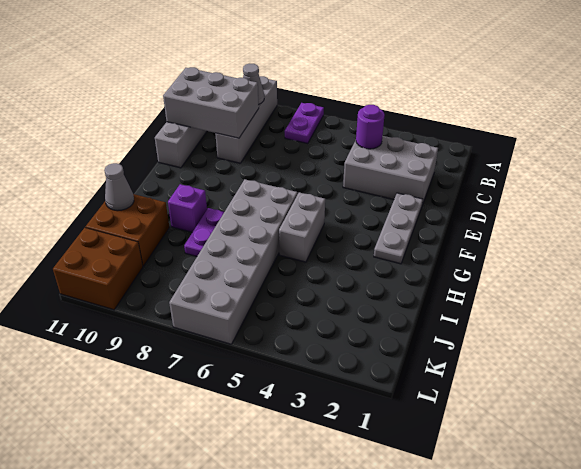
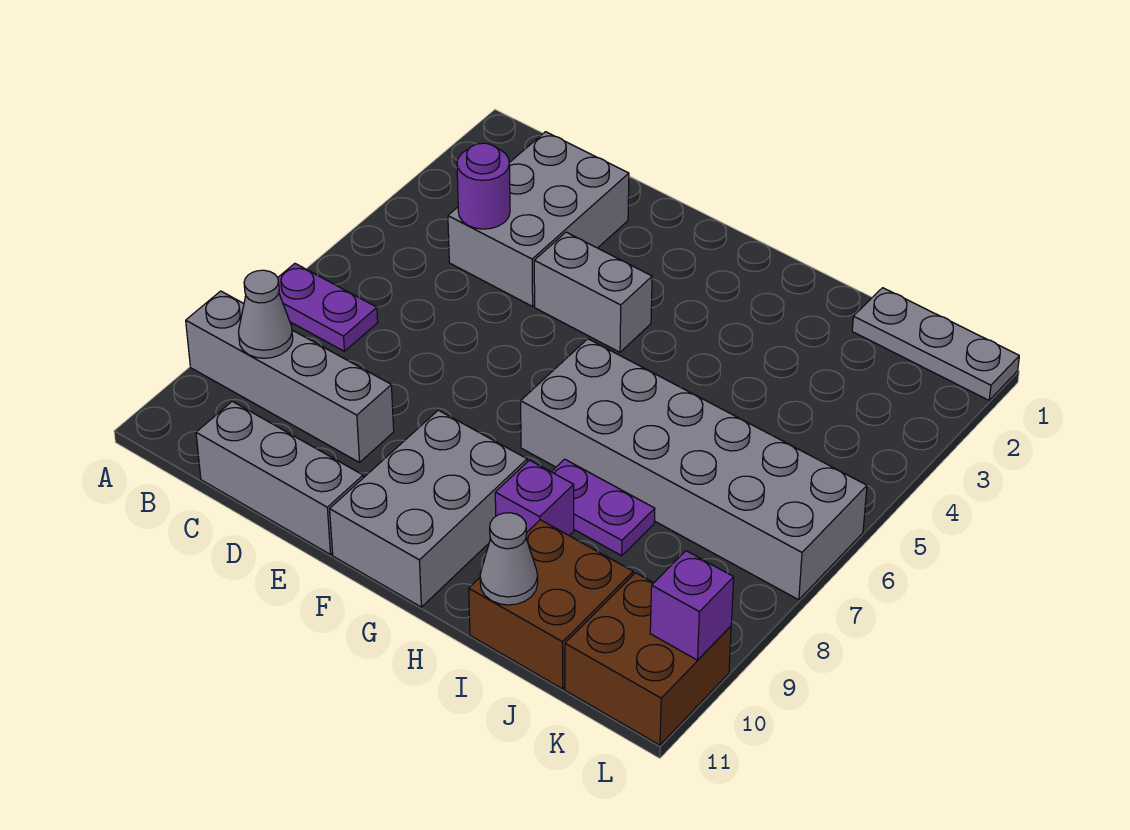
grey 2x3 brick [163,67,259,138] -> grey 2x3 brick moved to [330,410,527,607]
grey 1x3 plate [374,193,423,264] -> grey 1x3 plate moved to [852,288,1019,400]
grey 1x2 brick [279,192,325,262] -> grey 1x2 brick moved to [534,232,652,352]
none -> purple 1x1 brick [650,551,734,660]

